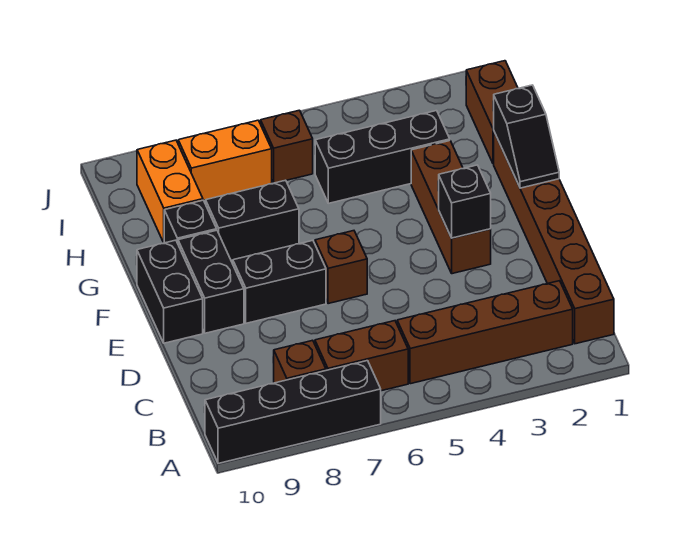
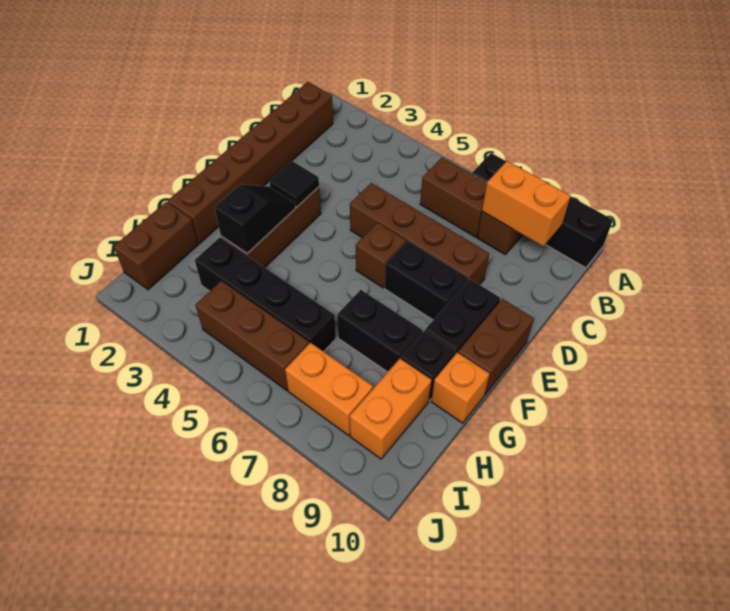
brown 1x4 brick [397,281,573,384] -> brown 1x4 brick moved to [350,183,490,285]
none -> orange 1x2 brick [482,161,571,246]
black 1x1 brick [438,165,491,238] -> black 1x1 tile [269,161,319,207]
black 1x2 brick [137,240,203,343] -> brown 1x2 brick [458,299,534,394]
black 1x2 slope [493,85,559,188] -> black 1x2 slope moved to [214,184,296,253]
none -> orange 1x1 brick [431,353,490,423]
black 1x3 brick [315,111,450,203] -> black 1x4 brick [195,237,336,352]
brown 1x1 brick [261,110,313,183] -> brown 1x3 brick [195,281,309,391]

